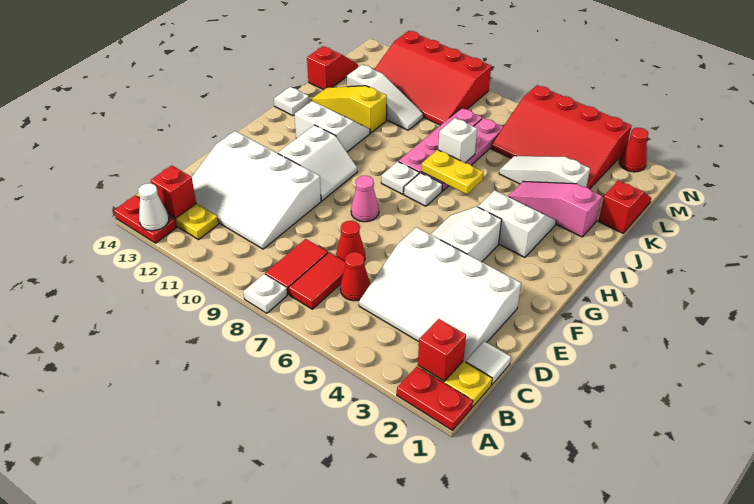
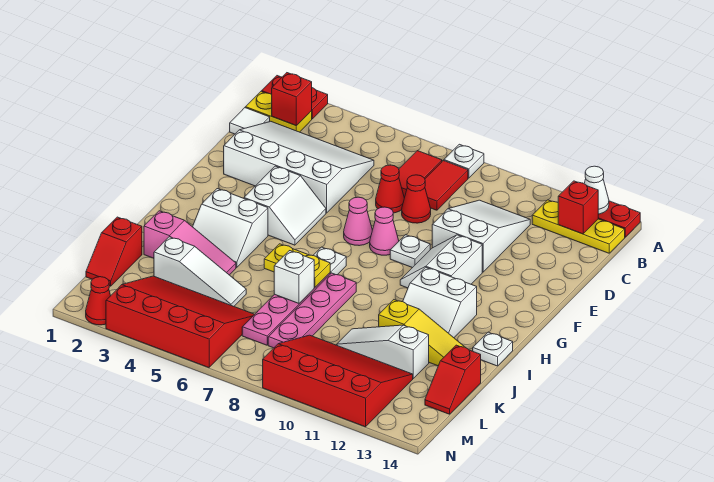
red 1x1 cone [340,252,370,301] -> red 1x1 cone moved to [402,175,431,223]
white 3x4 slope [192,131,321,249] -> white 2x3 slope [432,200,530,272]
none -> pink 1x1 cone [344,197,372,246]
white 1x1 plate [381,161,419,194] -> white 1x1 plate moved to [390,235,430,268]

